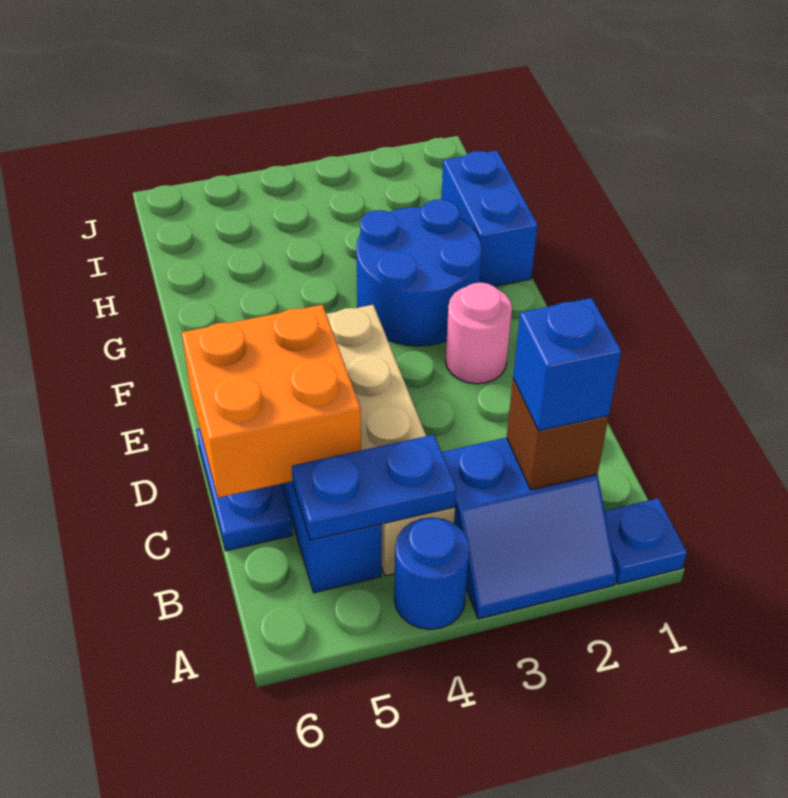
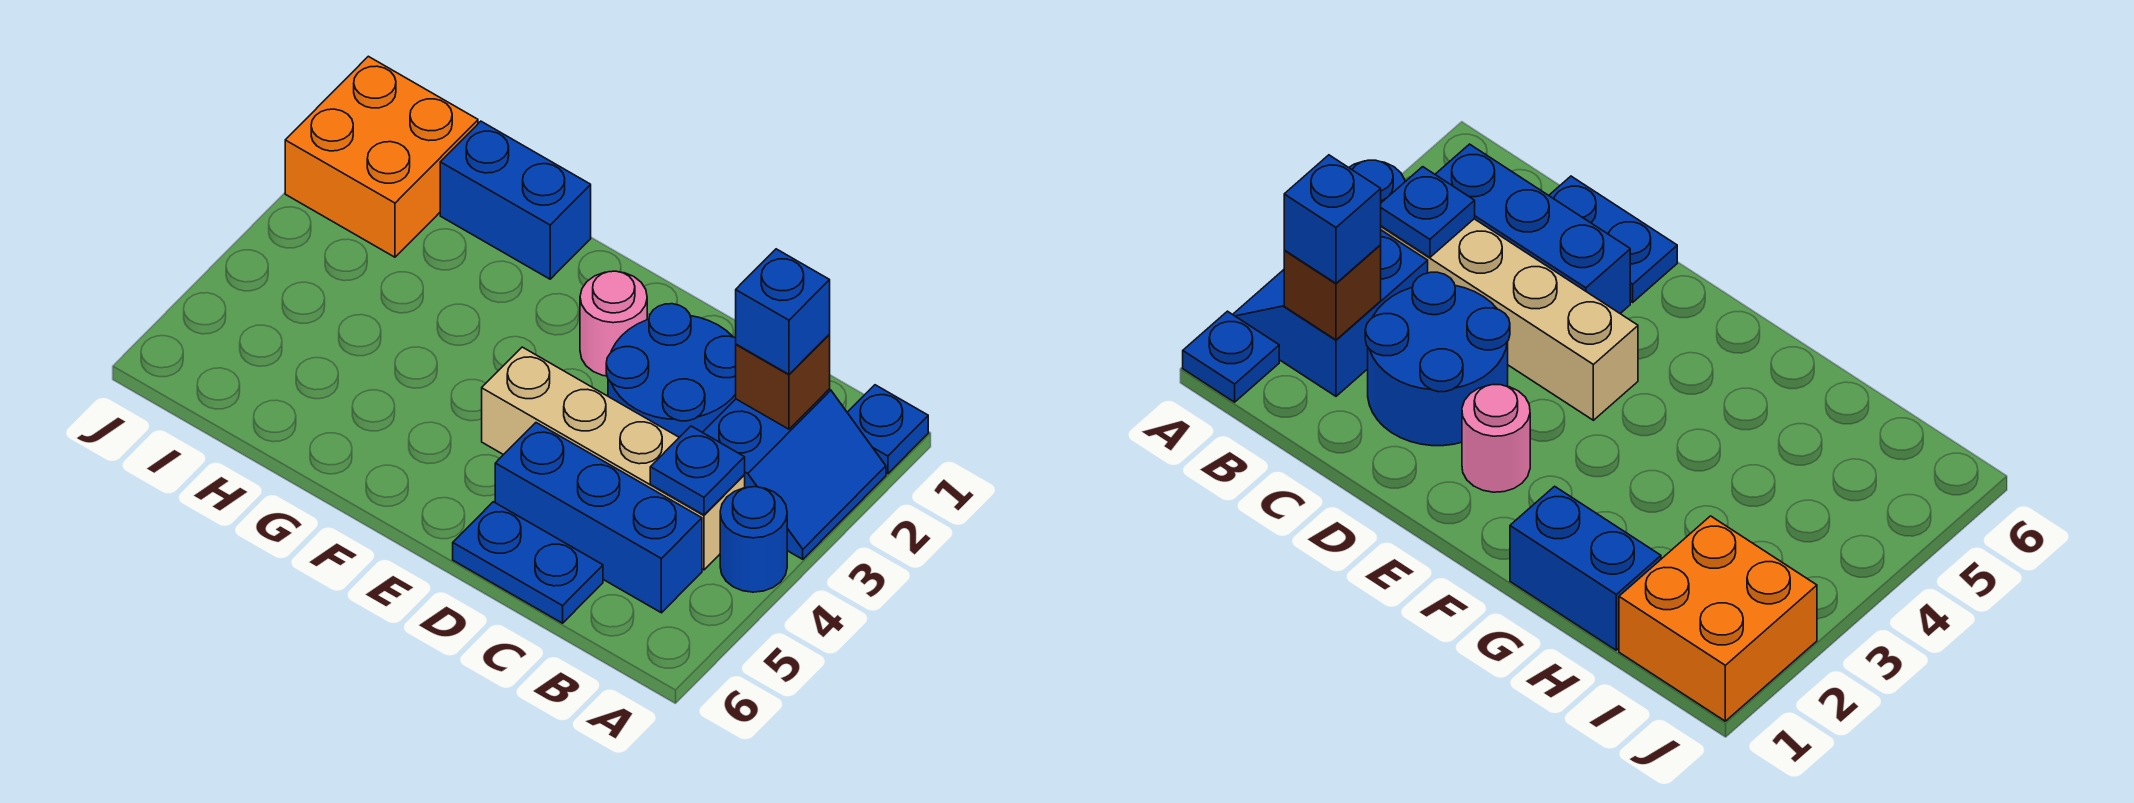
blue 1x2 plate [292,435,456,540] -> blue 1x1 plate [650,426,745,515]
orange 2x2 brick [181,305,361,498] -> orange 2x2 brick moved to [285,56,478,257]
blue 2x2 round brick [356,199,482,346] -> blue 2x2 round brick moved to [606,304,736,437]

